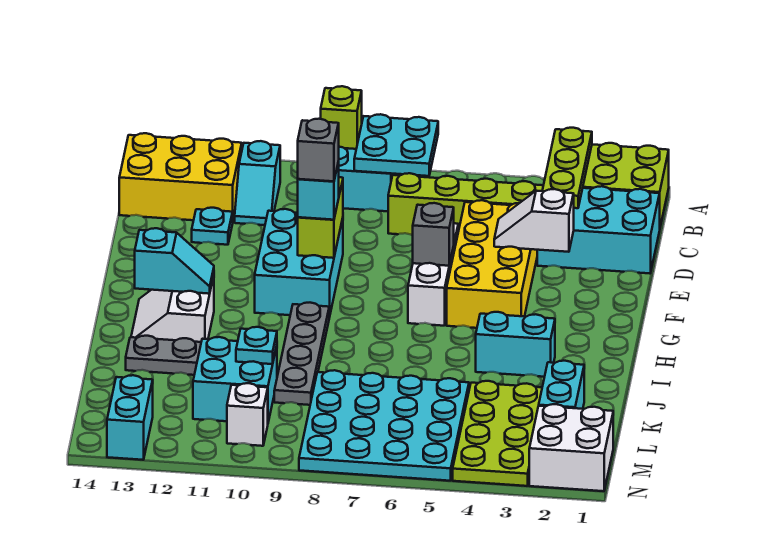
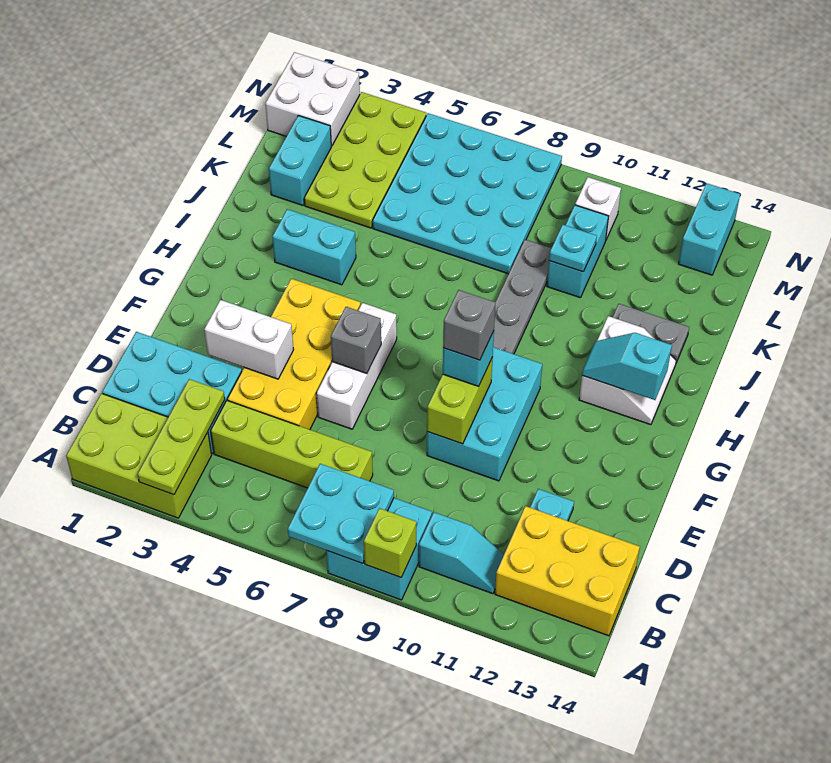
cyan 1x2 slope [235,141,280,225] -> cyan 1x2 slope turned to [419,512,504,594]
white 1x2 slope [494,189,574,252] -> white 1x2 brick [204,300,294,379]
cyan 2x2 brick [193,337,277,422] -> cyan 1x2 brick [547,205,609,298]

